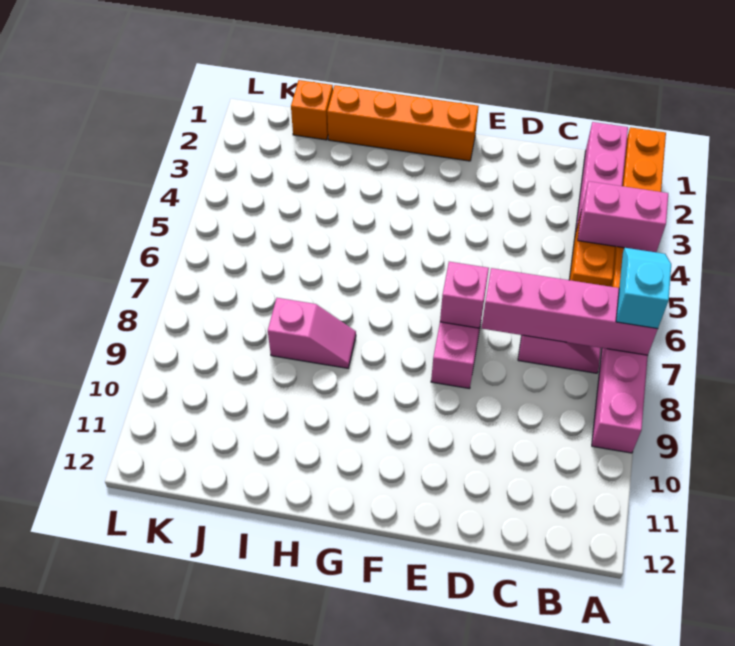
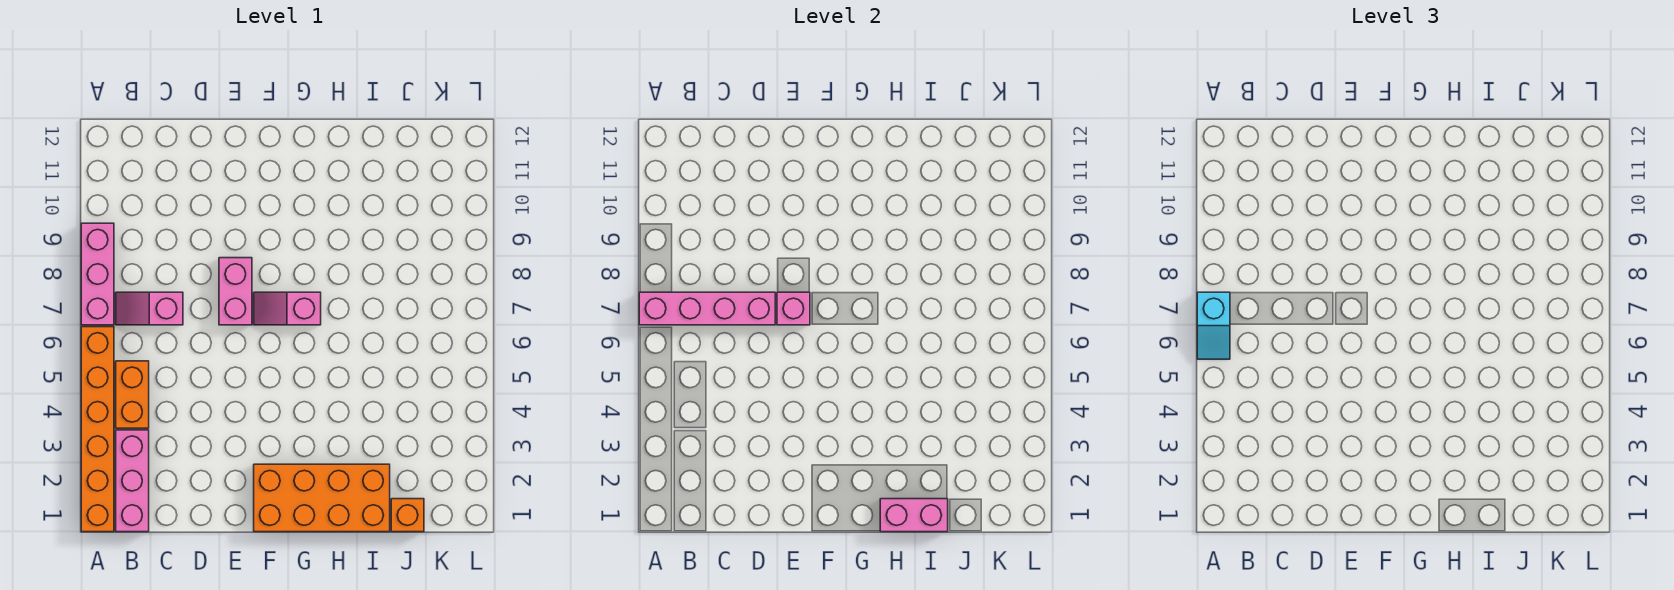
pink 1x2 brick [578,181,668,252] -> pink 1x2 brick moved to [880,499,948,532]
orange 1x4 brick [327,85,479,161] -> orange 2x4 brick [254,464,390,532]
pink 1x2 slope [268,298,356,368] -> pink 1x2 slope moved to [254,292,321,325]

